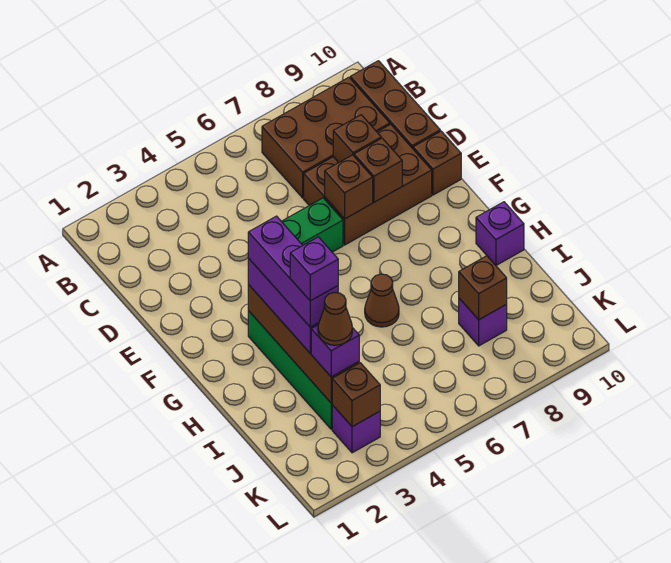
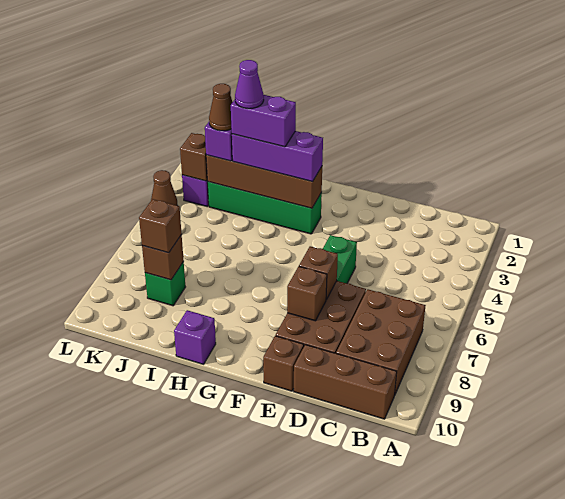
brown 1x1 brick [333,115,381,162] -> brown 1x1 brick moved to [139,199,182,253]
purple 1x3 brick [248,216,338,327] -> purple 1x2 brick [231,95,296,147]
brown 1x1 cone [365,274,399,327] -> brown 1x1 cone moved to [151,170,177,205]
purple 1x1 brick [290,237,338,301] -> purple 1x1 cone [235,60,264,109]
purple 1x1 brick [459,298,507,346] -> green 1x1 brick [145,262,185,306]

